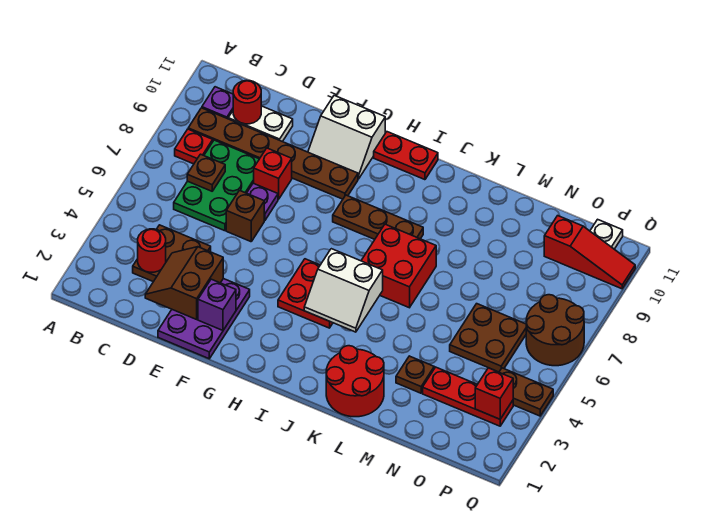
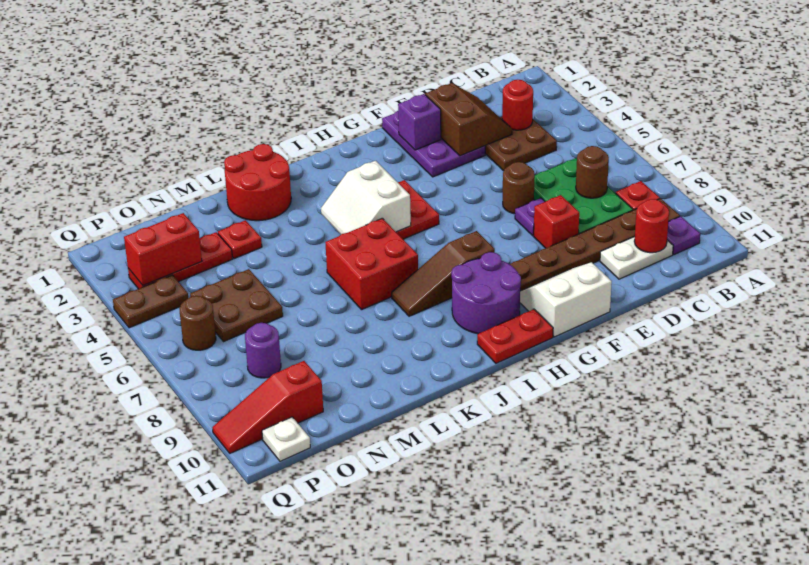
brown 1x1 plate [187,154,225,191] -> brown 1x1 round brick [576,146,609,198]
brown 1x1 brick [226,191,264,242] -> brown 1x1 round brick [503,162,535,214]
brown 1x3 plate [333,195,423,239] -> brown 1x3 slope [392,231,495,316]
none -> purple 2x2 round brick [451,252,521,334]
white 2x2 slope [304,249,383,332] -> white 2x2 slope turned to [321,161,411,234]
brown 1x1 plate [396,356,434,393] -> red 1x1 plate [218,220,262,259]
none -> purple 1x1 round brick [245,323,281,378]
red 1x1 brick [475,368,513,419] -> red 1x2 brick [124,213,202,285]
brown 2x2 round brick [526,295,584,366] -> brown 1x1 round brick [179,296,216,350]

